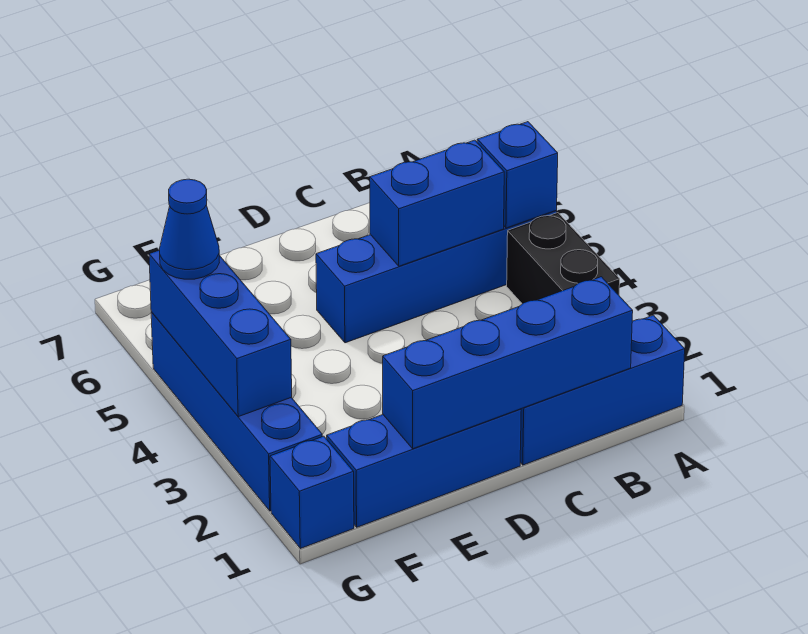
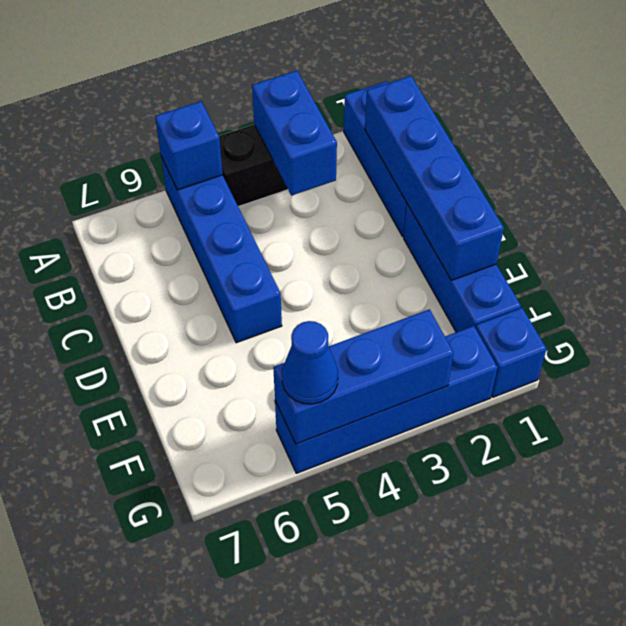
blue 1x2 brick [370,140,504,266] -> blue 1x2 brick moved to [252,71,337,196]

